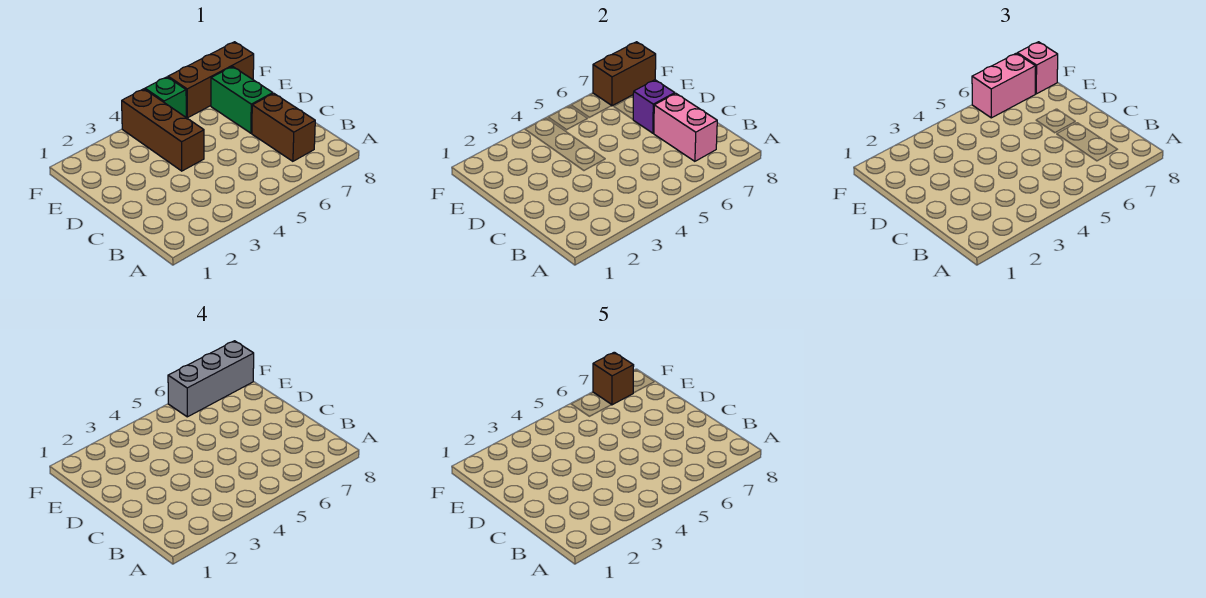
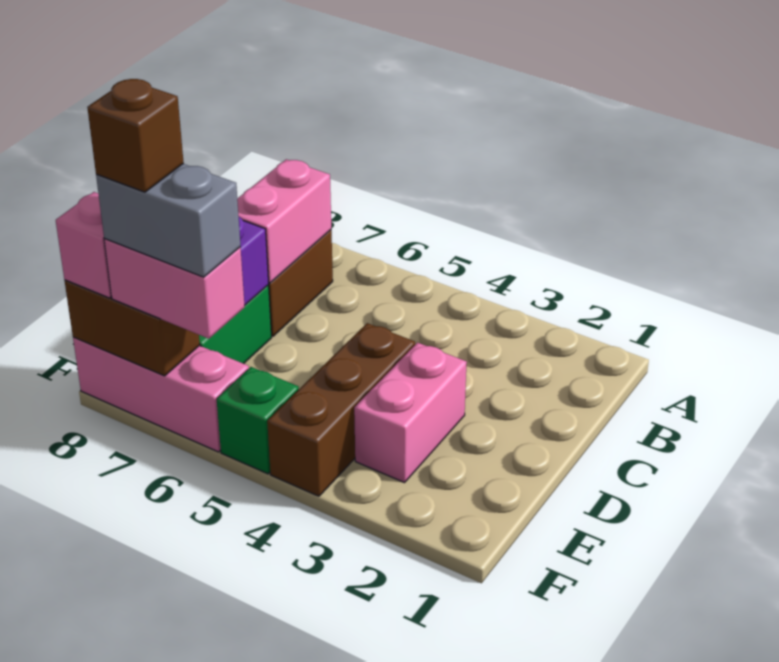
none -> pink 1x2 brick [354,343,467,483]
brown 1x3 brick [168,42,254,118] -> pink 1x3 brick [73,337,249,452]
grey 1x3 brick [168,341,254,417] -> grey 1x2 brick [96,164,241,277]

